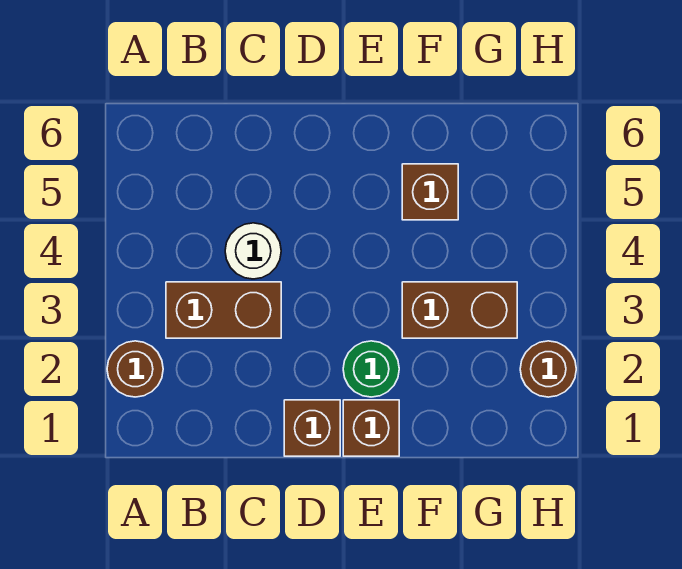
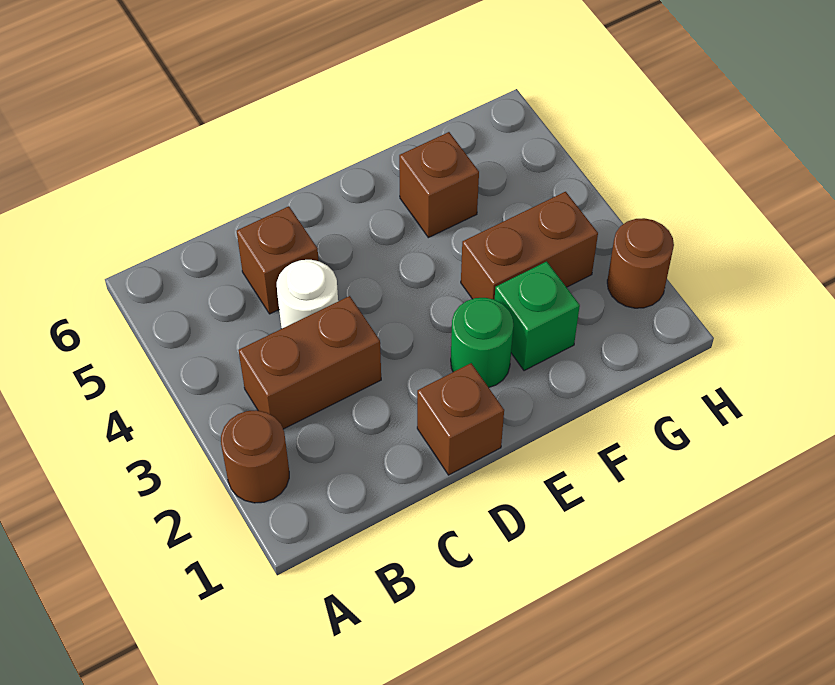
brown 1x1 brick [343,400,399,456] -> brown 1x1 brick moved to [237,206,319,314]
none -> green 1x1 brick [495,261,580,371]

